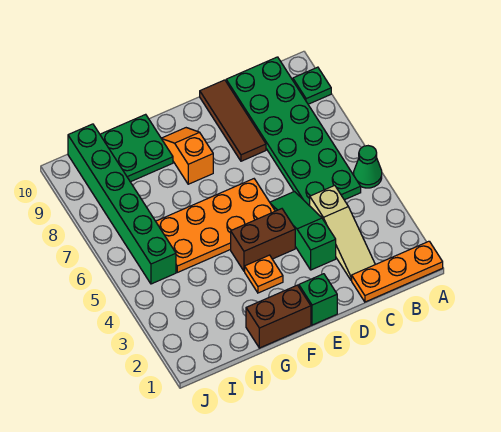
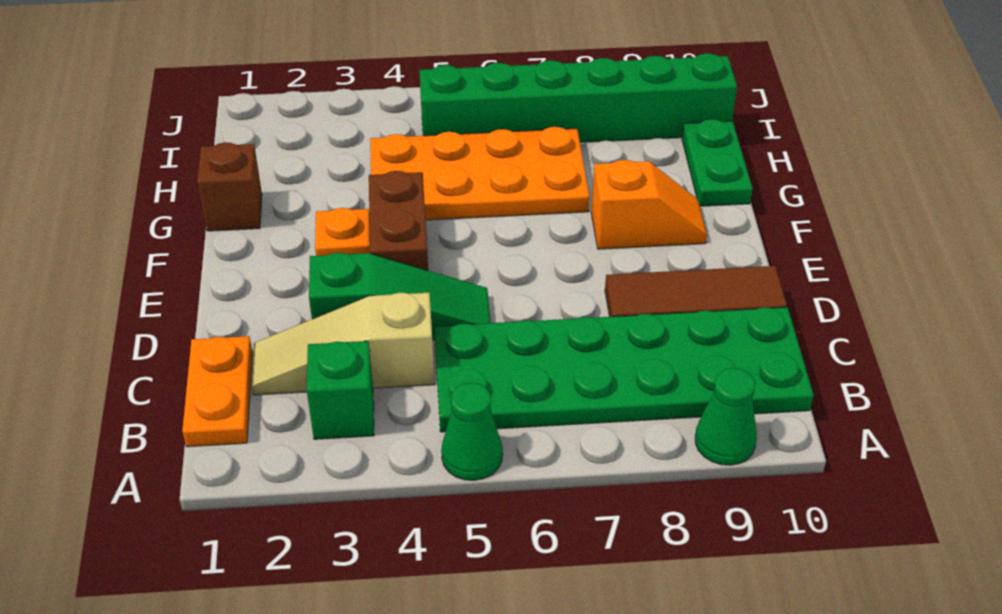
orange 1x3 plate [352,241,443,302] -> orange 1x2 plate [182,336,252,447]
green 1x1 plate [293,67,331,104] -> green 1x1 cone [695,368,757,465]
green 1x1 brick [299,274,337,325] -> green 1x1 brick moved to [307,341,374,439]
orange 2x4 plate [156,179,275,272] -> orange 2x4 plate turned to [370,127,589,220]
brown 1x2 brick [246,285,311,348] -> brown 1x1 brick [197,143,262,231]
green 2x2 plate [100,114,173,182] -> green 1x2 plate [682,119,752,206]

